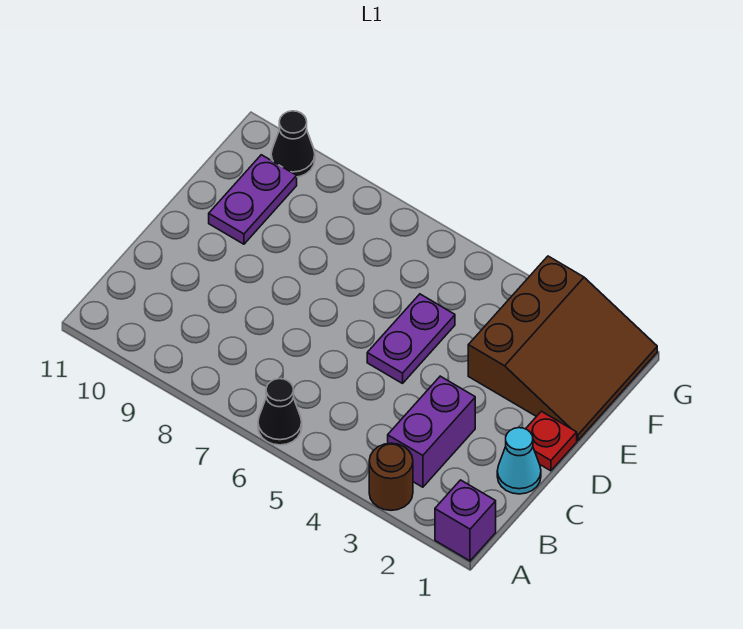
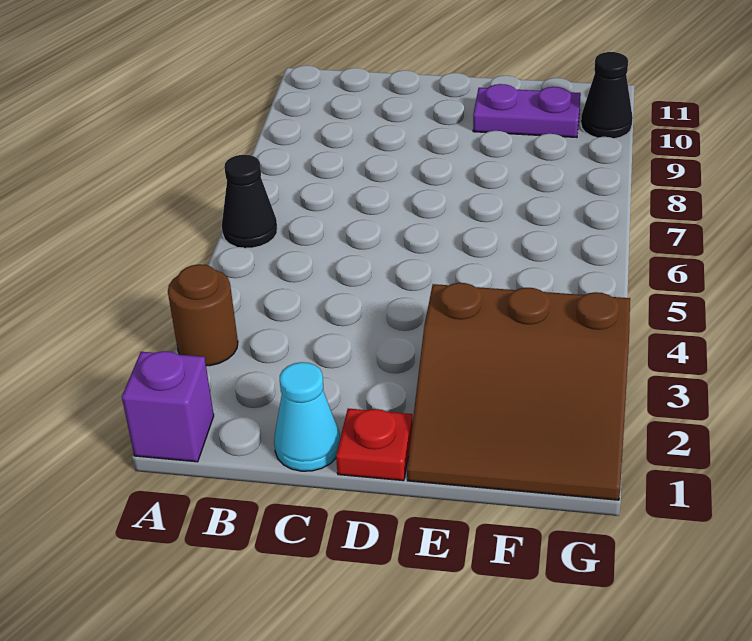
purple 1x2 brick [388,376,475,487] -> none
purple 1x2 plate [367,294,455,383] -> none

